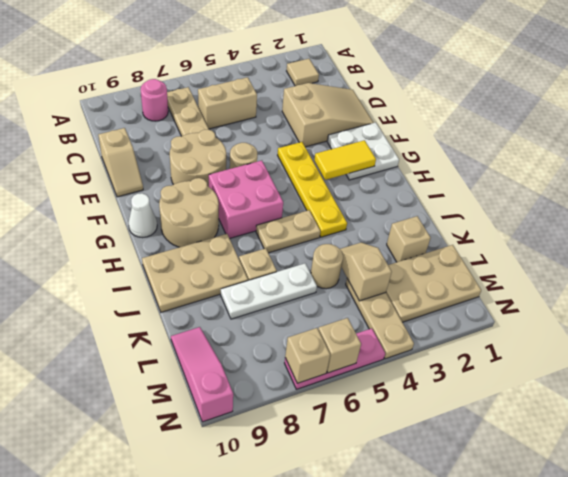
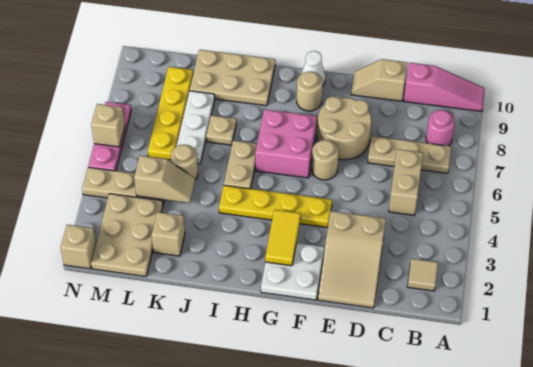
tan 2x2 round brick [159,178,219,247] -> tan 1x1 round brick [297,72,323,111]
tan 2x3 plate [142,234,248,312] -> tan 2x3 plate turned to [190,50,275,106]
none -> yellow 1x4 plate [148,67,193,160]
pink 1x3 slope [171,327,233,422] -> pink 1x3 slope moved to [404,63,485,112]
tan 1x1 brick [285,328,330,383] -> tan 1x1 brick moved to [61,225,96,269]

